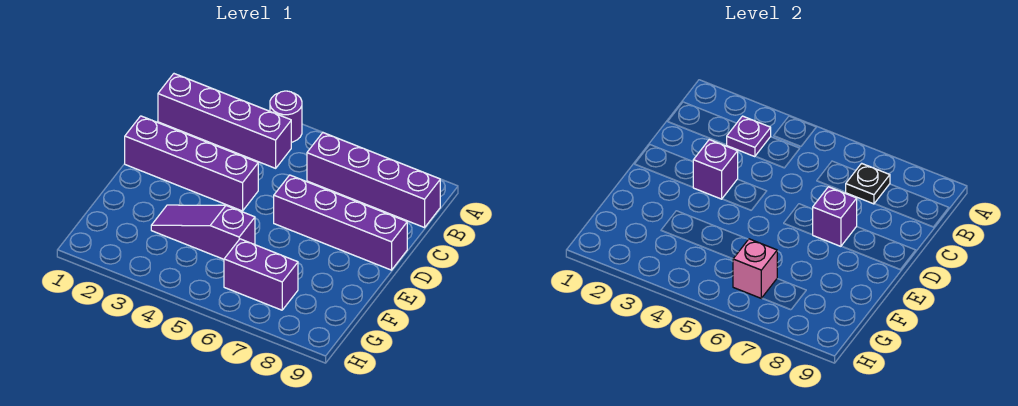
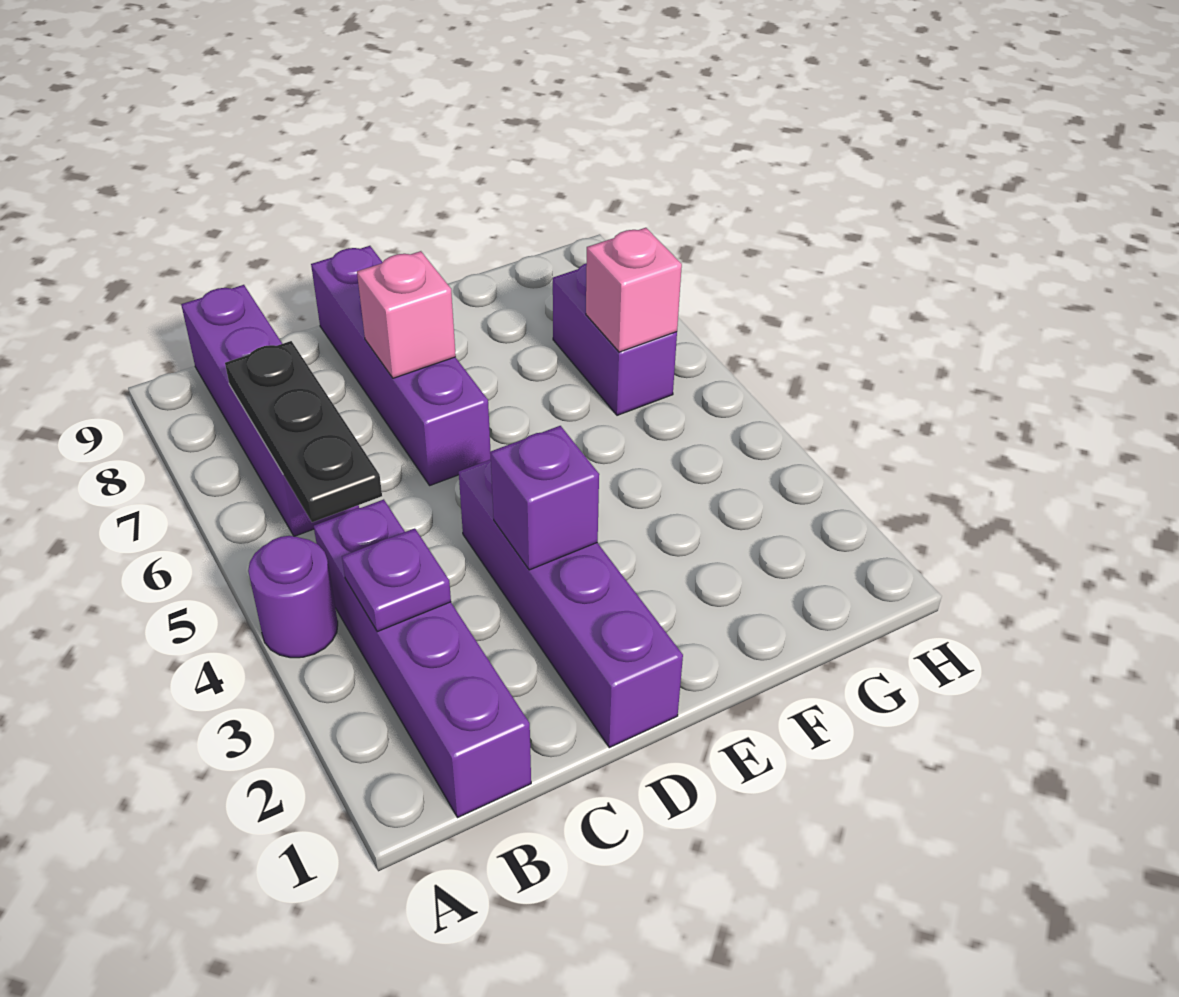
black 1x1 plate [846,163,890,204] -> black 1x3 plate [225,341,382,522]
purple 1x1 brick [813,187,857,246] -> pink 1x1 brick [357,251,456,378]
purple 1x3 slope [151,205,255,259] -> none

